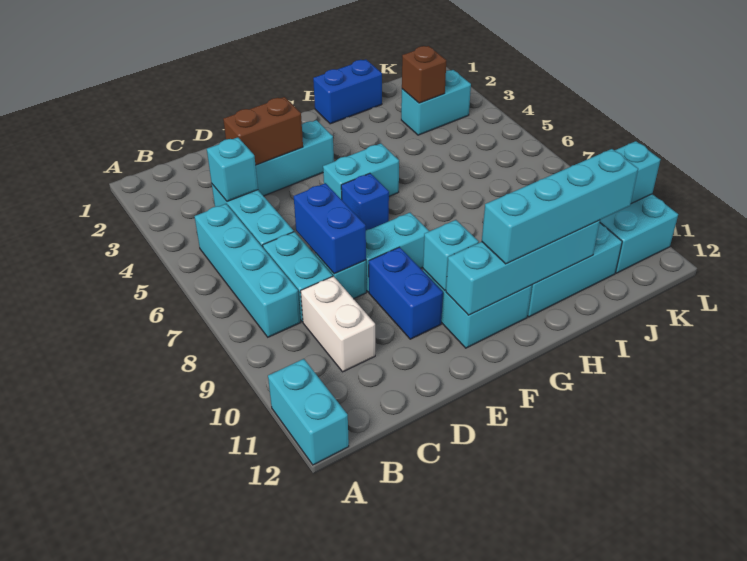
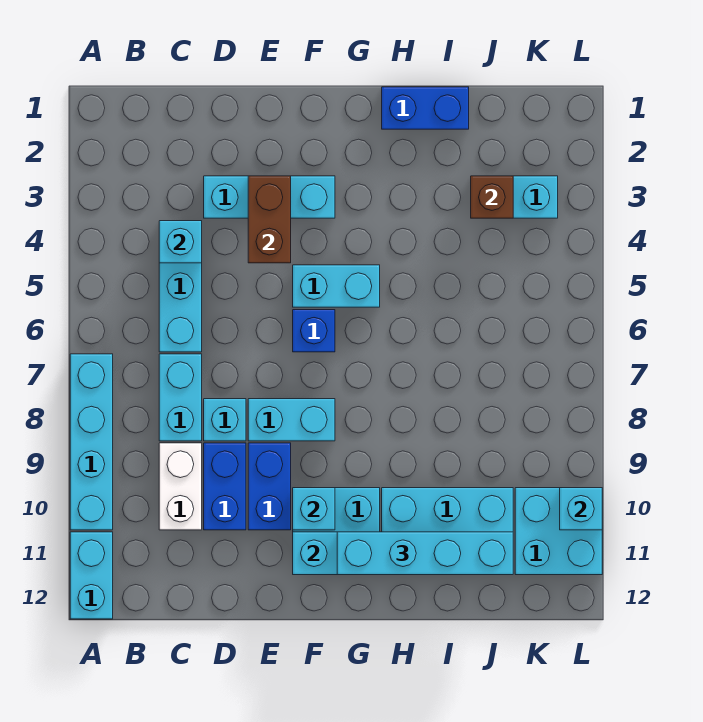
cyan 1x4 brick [195,204,301,337] -> cyan 1x4 brick moved to [70,354,113,530]
brown 1x2 brick [223,97,303,165] -> brown 1x2 brick turned to [248,176,291,263]
blue 1x2 brick [294,183,366,274] -> blue 1x2 brick moved to [204,443,246,530]

